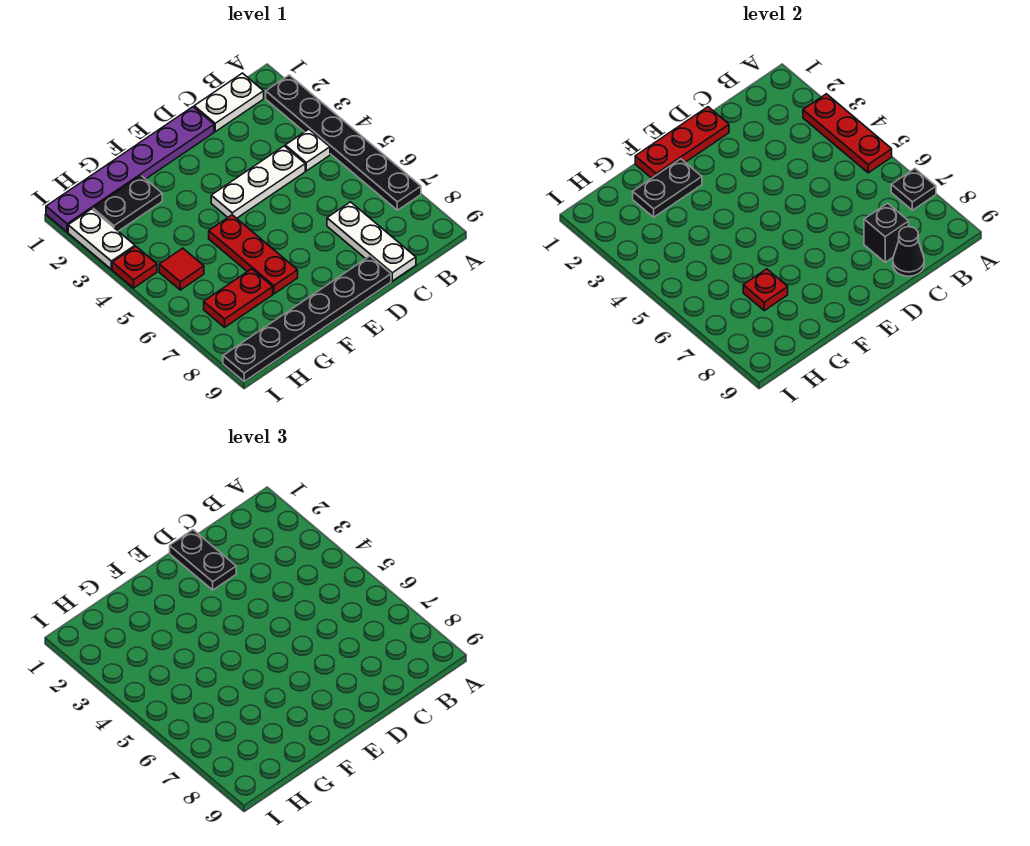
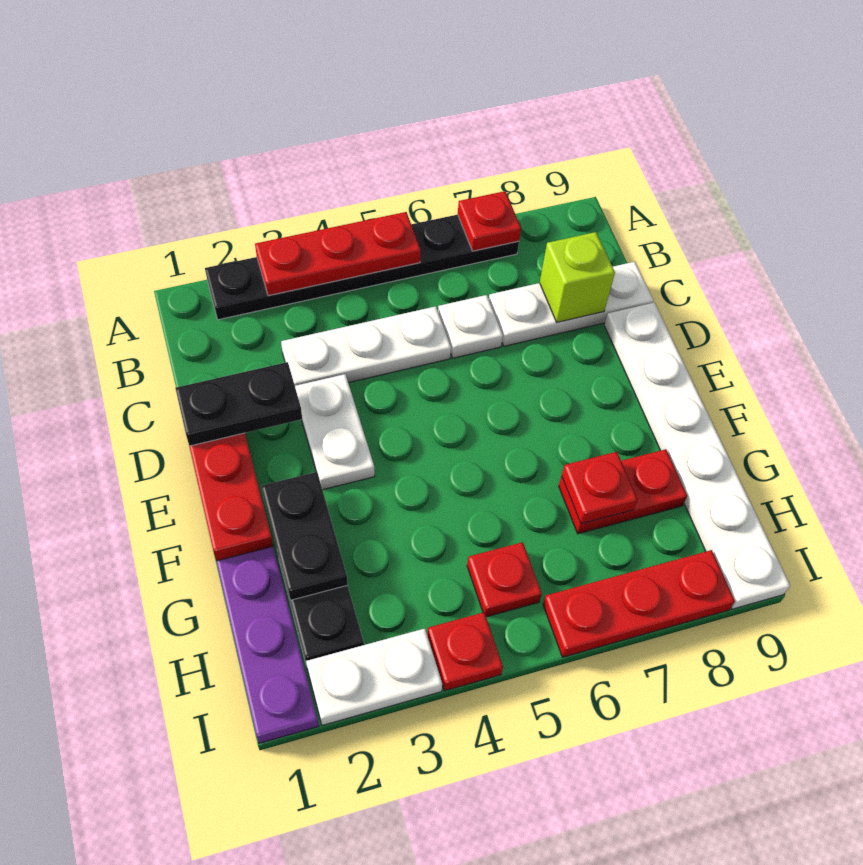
black 1x1 plate [891,169,936,210] -> red 1x1 plate [458,191,521,251]
white 1x2 plate [194,73,264,132] -> white 1x2 plate moved to [295,374,375,490]
white 1x1 plate [285,129,330,171] -> white 1x1 plate moved to [438,295,503,358]
white 1x3 plate [211,146,305,218] -> white 1x3 plate turned to [281,306,451,386]
black 1x1 brick [864,203,909,262] -> lime 1x1 brick [540,232,615,322]
black 1x1 cone [893,227,924,276] -> none
black 1x6 plate [223,256,391,381] -> white 1x6 plate [604,303,790,609]
red 1x3 plate [209,215,298,294] -> red 1x3 plate moved to [543,550,735,657]
red 1x2 plate [204,269,273,327] -> red 1x2 plate turned to [559,449,687,534]
red 1x1 tile [159,248,204,290] -> red 1x1 plate [467,542,542,617]

